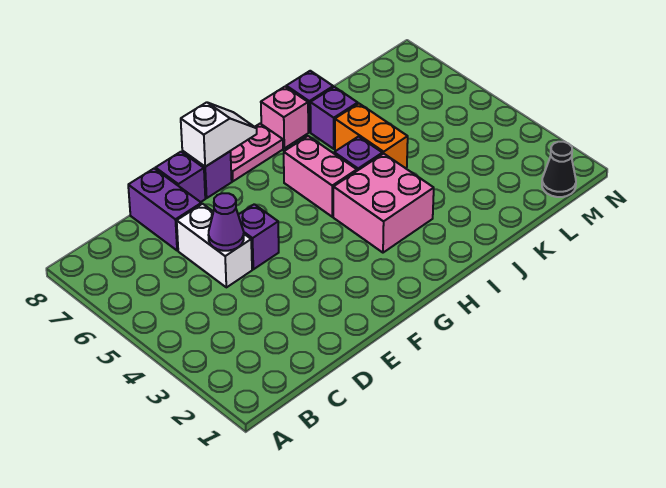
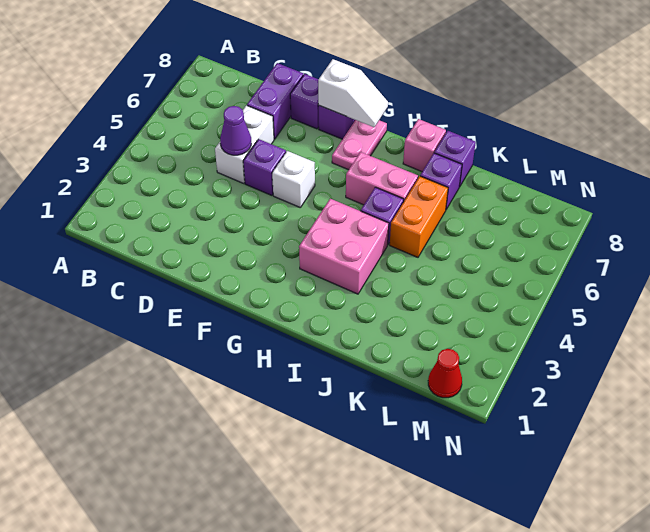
none -> white 1x1 brick [272,151,315,207]
pink 1x2 plate [231,124,283,181] -> pink 1x2 plate turned to [332,120,387,170]
pink 1x2 brick [284,136,357,217] -> pink 1x2 brick turned to [346,152,418,205]
black 1x1 cone [542,142,576,197] -> red 1x1 cone [428,349,462,398]

